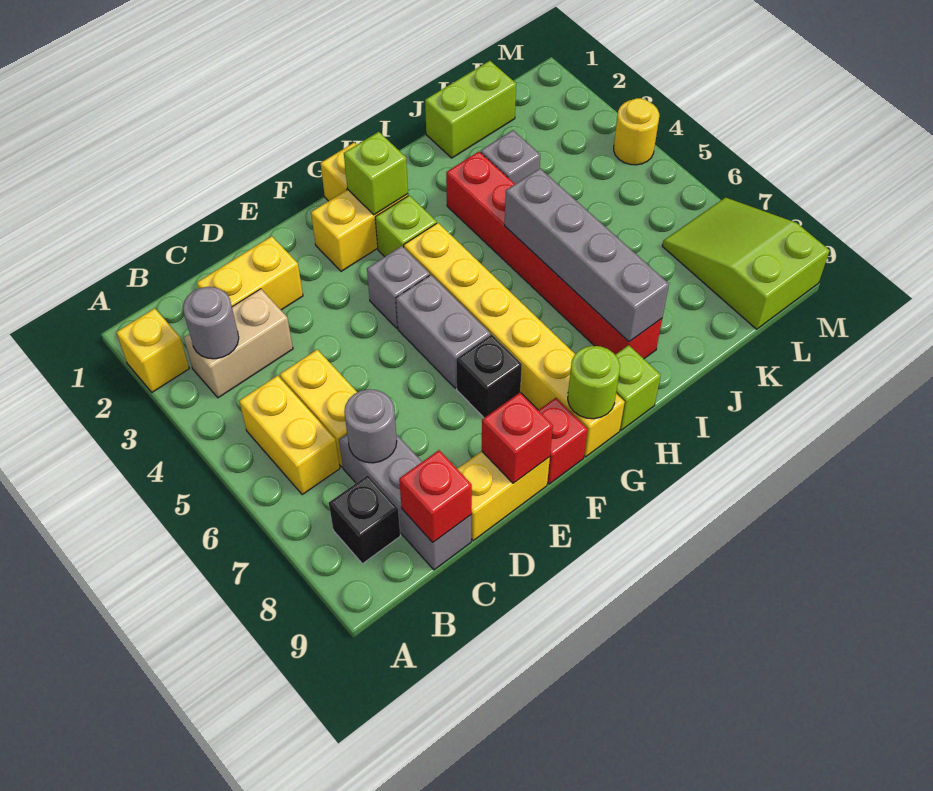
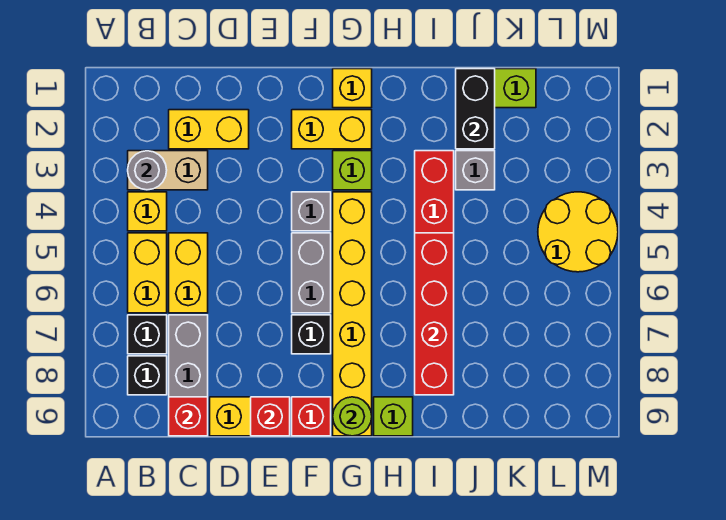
yellow 1x1 brick [116,308,189,392] -> yellow 1x1 brick moved to [128,192,167,231]
none -> black 1x1 brick [128,315,167,354]
grey 1x1 round brick [344,389,397,463] -> none
lime 1x1 brick [344,132,408,215] -> none
grey 1x4 brick [505,168,669,342] -> red 1x4 brick [415,233,454,395]
none -> black 1x2 brick [456,69,495,149]
lime 2x3 slope [662,198,830,329] -> none
yellow 1x1 round brick [614,98,659,165] -> yellow 2x2 round brick [538,192,618,272]

